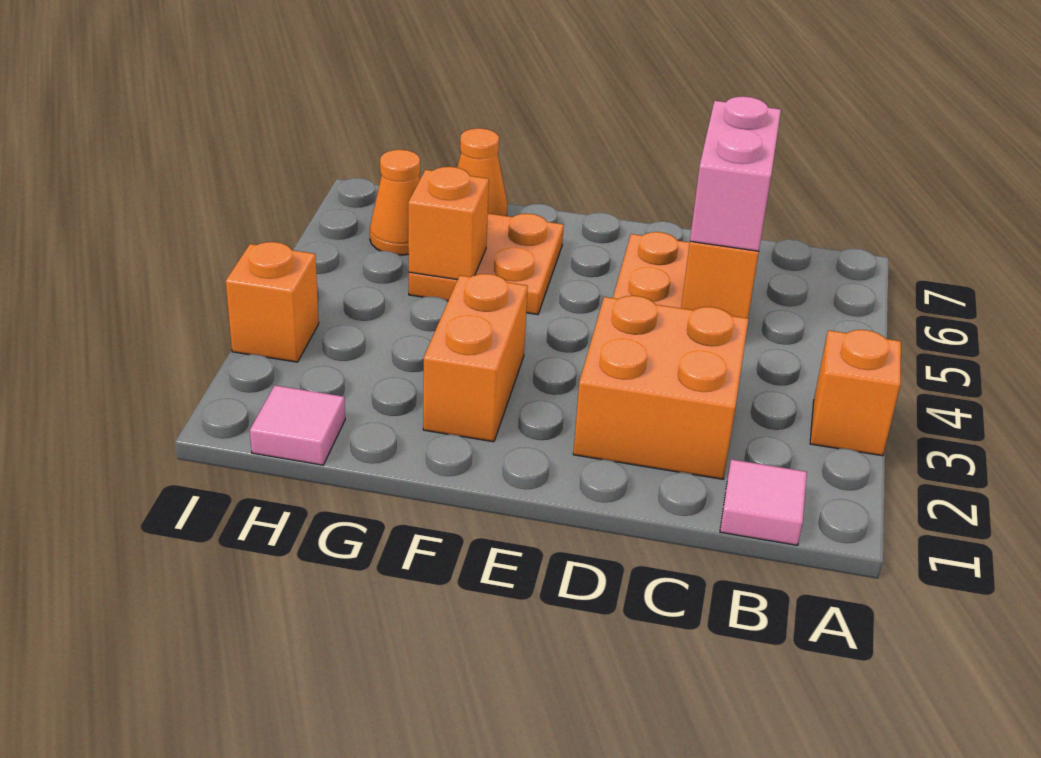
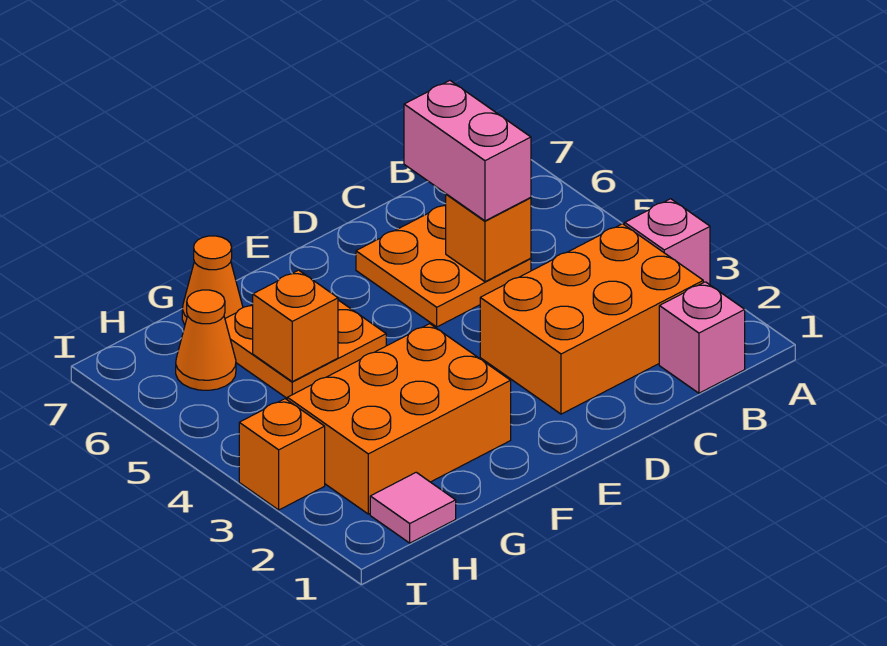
orange 1x1 brick [810,330,901,456] -> pink 1x1 brick [625,199,710,285]
pink 1x1 tile [720,459,807,545] -> pink 1x1 brick [659,282,745,393]
orange 2x2 brick [573,296,748,479] -> orange 2x3 brick [480,224,703,414]
orange 1x2 brick [423,274,528,442] -> orange 2x3 brick [287,324,511,514]

